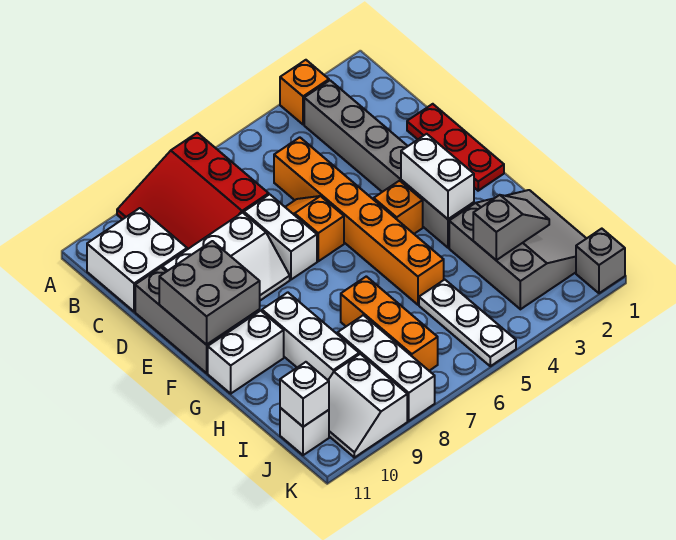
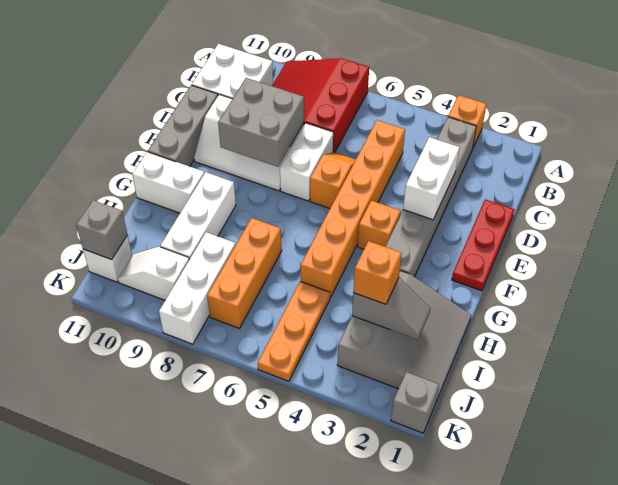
grey 2x2 brick [159,241,260,345] -> grey 2x2 brick moved to [218,78,304,167]
white 1x2 brick [401,134,474,219] -> white 1x2 brick moved to [403,137,459,220]
none -> orange 1x1 brick [353,241,402,304]
white 1x3 plate [419,280,516,366] -> orange 1x3 plate [258,281,330,381]
white 2x2 slope [328,354,407,458] -> white 1x2 slope [118,247,189,300]
white 1x1 brick [280,362,329,427] -> grey 1x1 brick [76,200,127,260]

